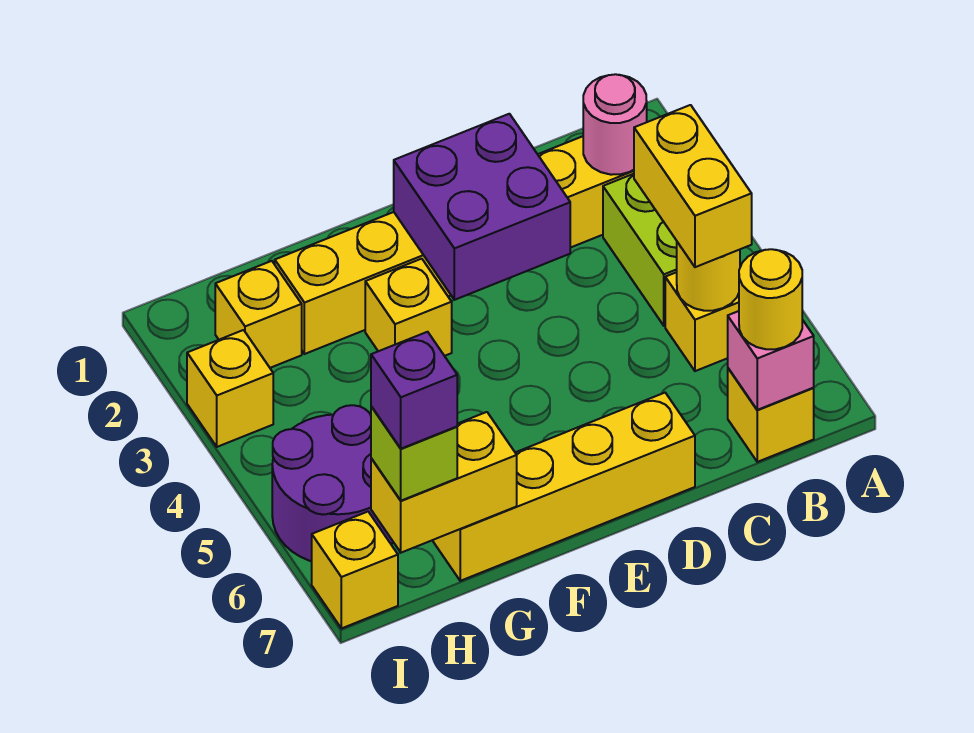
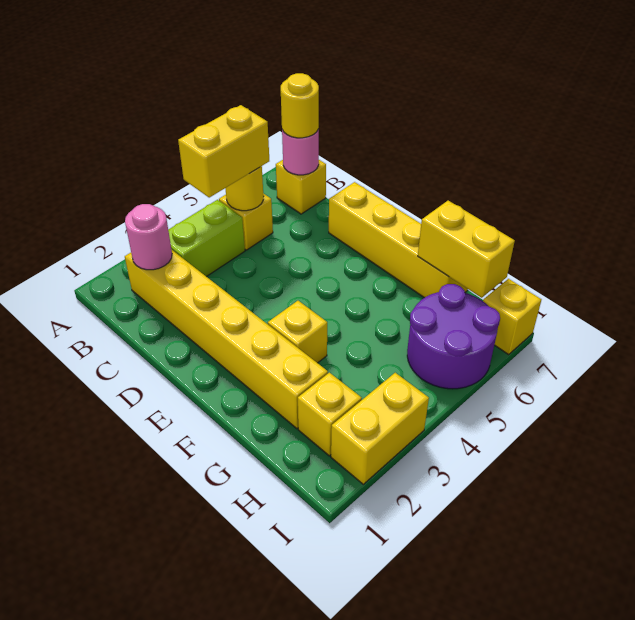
pink 1x1 brick [728,311,814,410] -> pink 1x1 round brick [282,129,319,175]
purple 2x2 brick [394,114,570,300] -> none
lime 1x1 brick [371,407,457,501] -> none
purple 1x1 brick [371,332,457,449] -> none
yellow 1x1 brick [187,330,273,447] -> yellow 1x2 brick [331,373,429,484]

